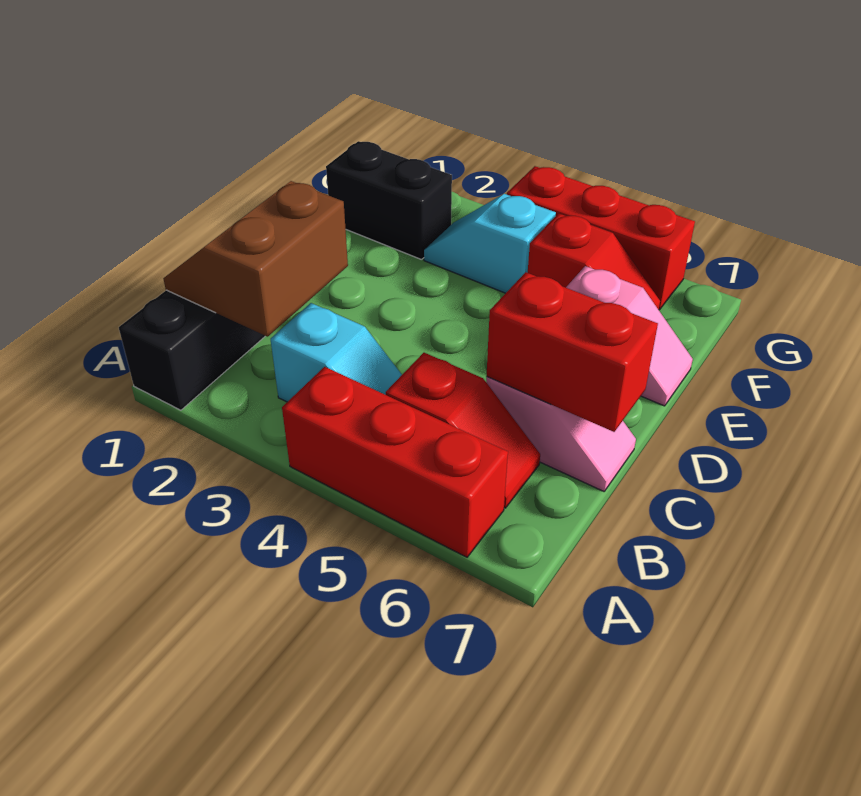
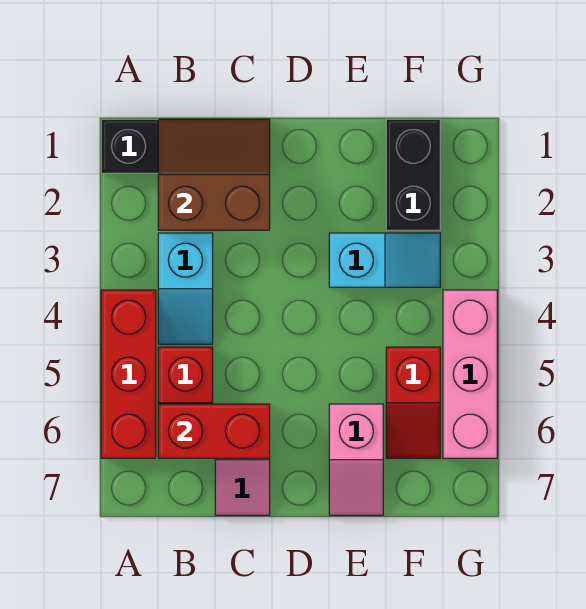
red 1x2 brick [487,272,658,432] -> red 1x2 brick turned to [158,404,270,458]
cyan 1x2 slope [424,194,556,293] -> cyan 1x2 slope turned to [329,233,440,287]
red 1x3 brick [507,166,695,310] -> pink 1x3 brick [443,290,497,458]

